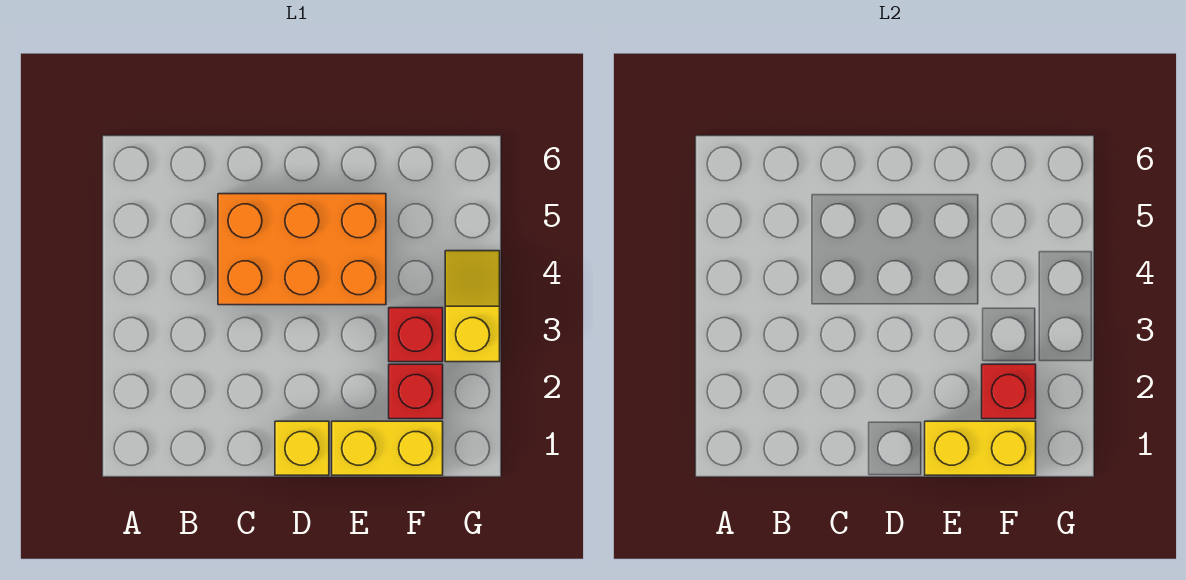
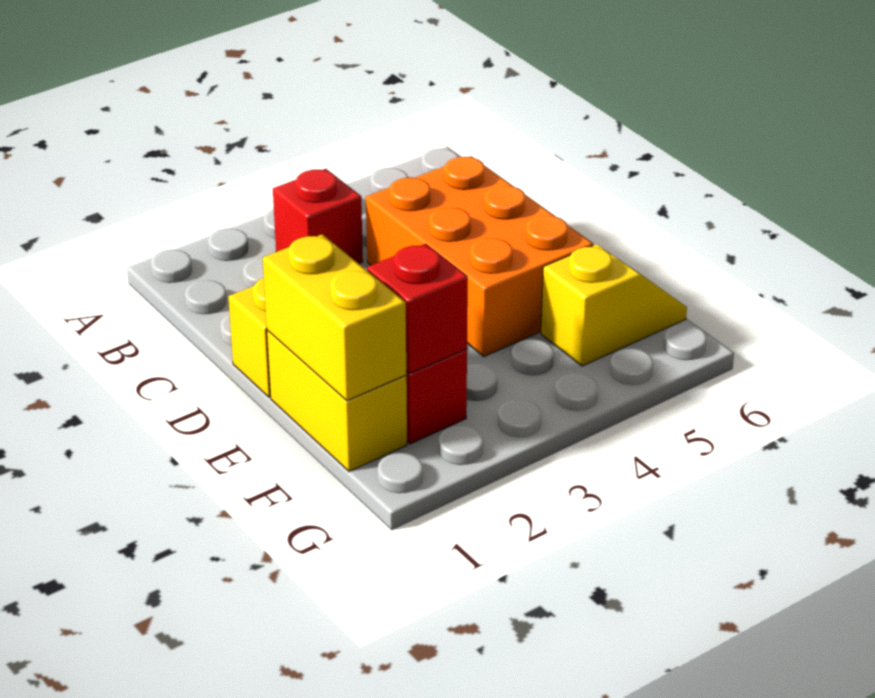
red 1x1 brick [389,308,443,362] -> red 1x1 brick moved to [273,169,363,264]
yellow 1x2 slope [445,251,500,362] -> yellow 1x2 slope moved to [541,244,687,366]

